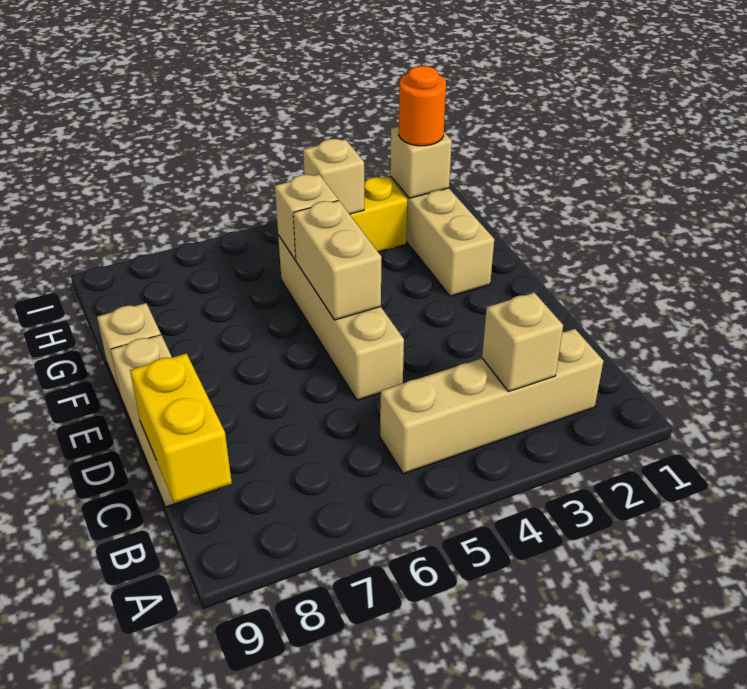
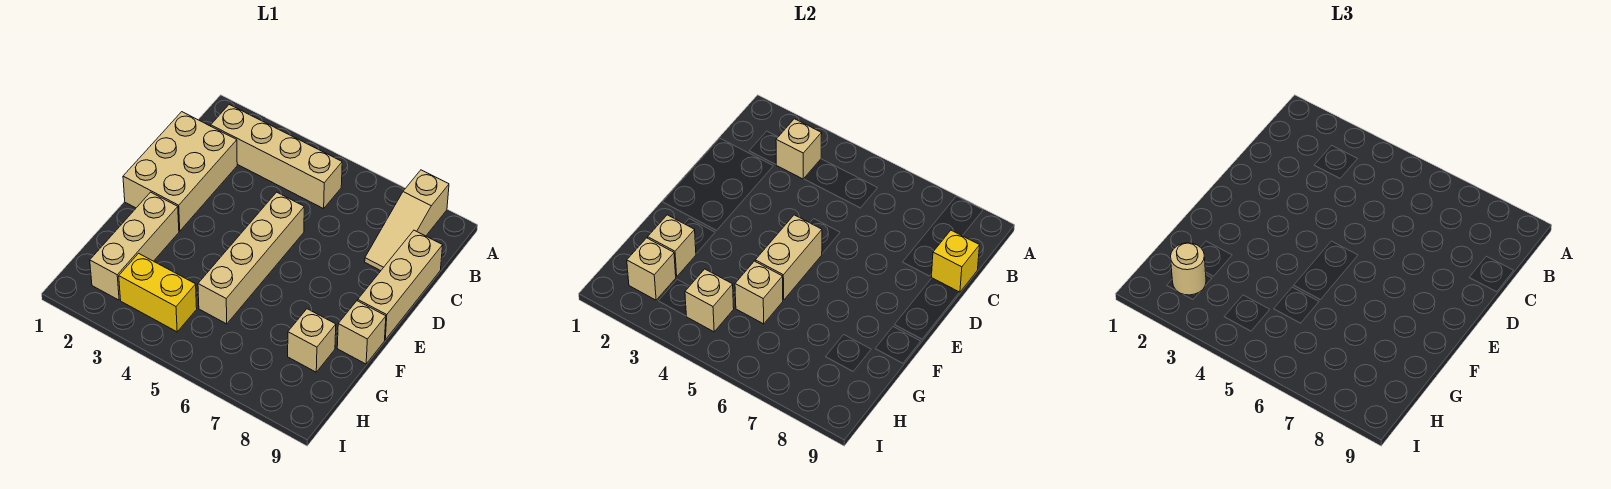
none -> tan 1x3 slope [365,170,449,271]
yellow 1x2 brick [130,353,232,503] -> yellow 1x1 brick [931,230,980,292]
none -> tan 2x3 brick [123,112,237,231]
none -> tan 1x1 brick [648,215,696,277]
none -> tan 1x1 brick [288,309,336,372]
orange 1x1 round brick [399,66,446,146] -> tan 1x1 round brick [1171,243,1206,295]

